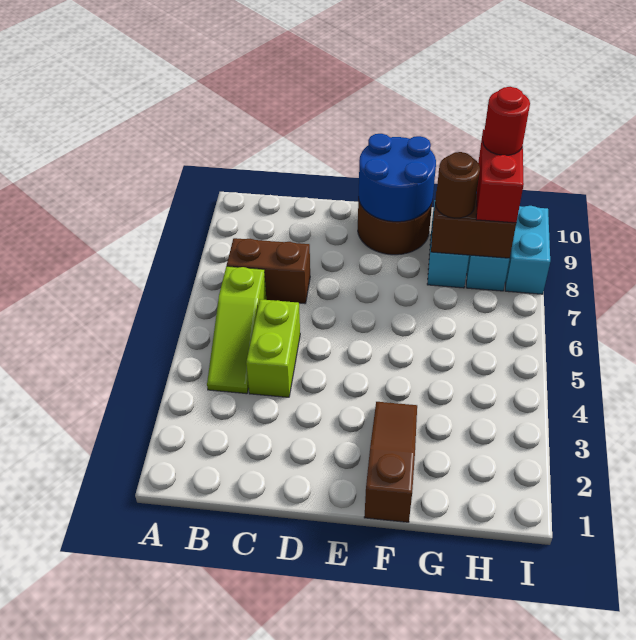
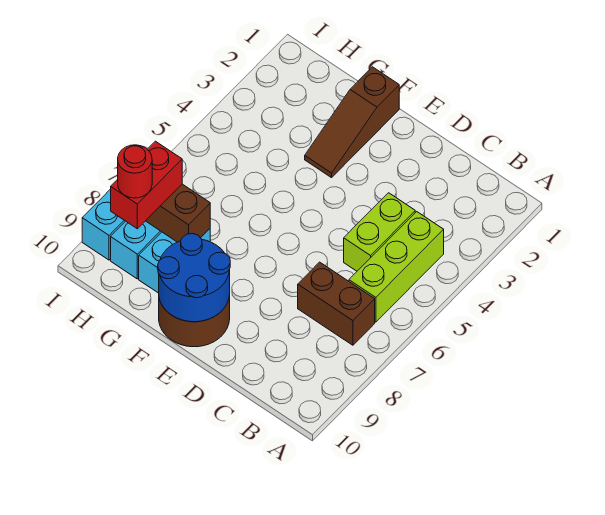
lime 1x3 slope [207,266,266,394] -> lime 1x3 brick [349,212,444,322]
brown 1x1 round brick [435,152,480,218] -> none

